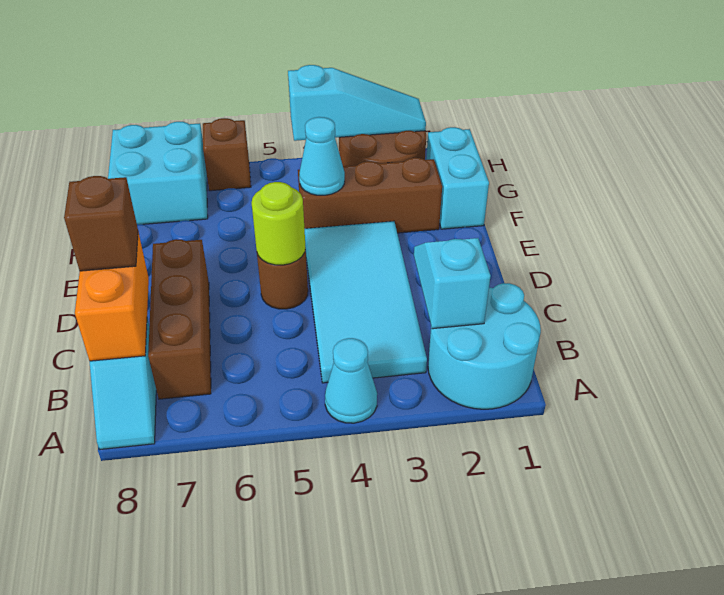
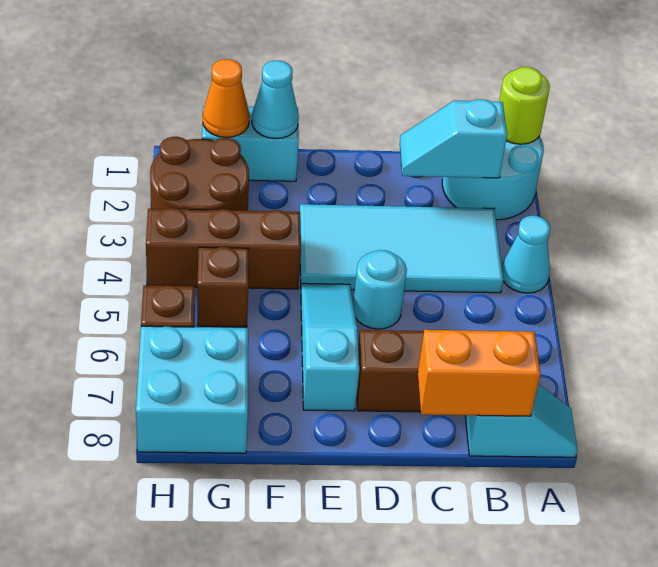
brown 1x1 brick [64,176,138,271] -> brown 1x1 brick moved to [197,247,249,327]
brown 1x1 round brick [257,248,308,309] -> cyan 1x1 round brick [353,250,407,329]
lime 1x1 round brick [252,182,306,265] -> lime 1x1 round brick moved to [499,67,550,144]
brown 1x3 brick [298,158,442,233] -> brown 1x3 brick turned to [146,208,301,289]
cyan 1x1 cone [299,117,345,195] -> cyan 1x1 cone moved to [252,61,299,139]
none -> orange 1x1 cone [203,59,250,137]
cyan 1x3 slope [288,65,426,141] -> cyan 1x3 slope moved to [301,283,359,411]

